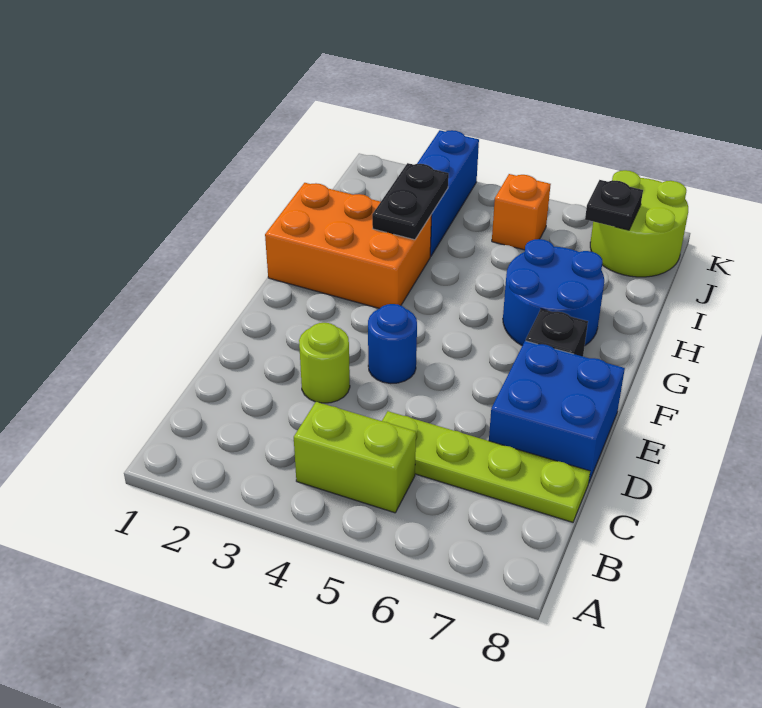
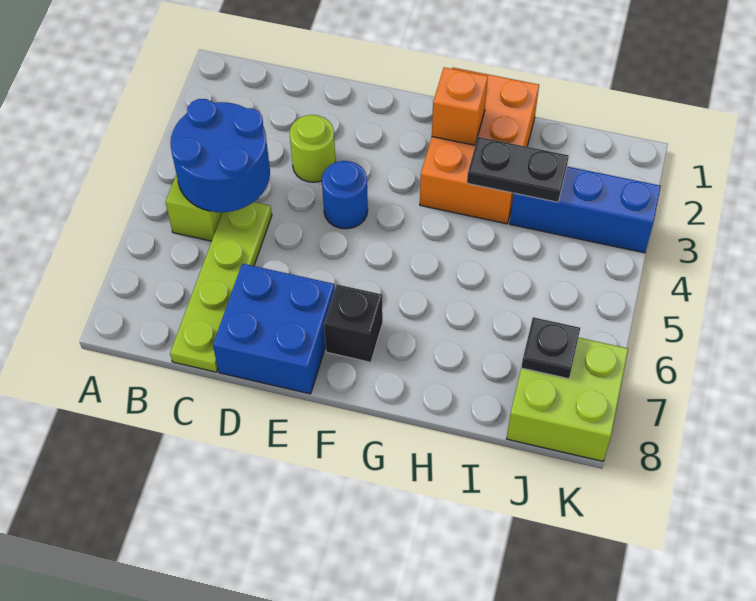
blue 2x2 round brick [503,239,604,346] -> blue 2x2 round brick moved to [171,99,270,212]
orange 1x1 brick [492,174,551,250] -> orange 1x1 brick moved to [432,67,488,145]
lime 2x2 round brick [590,170,688,277] -> lime 2x2 brick [507,338,628,461]

